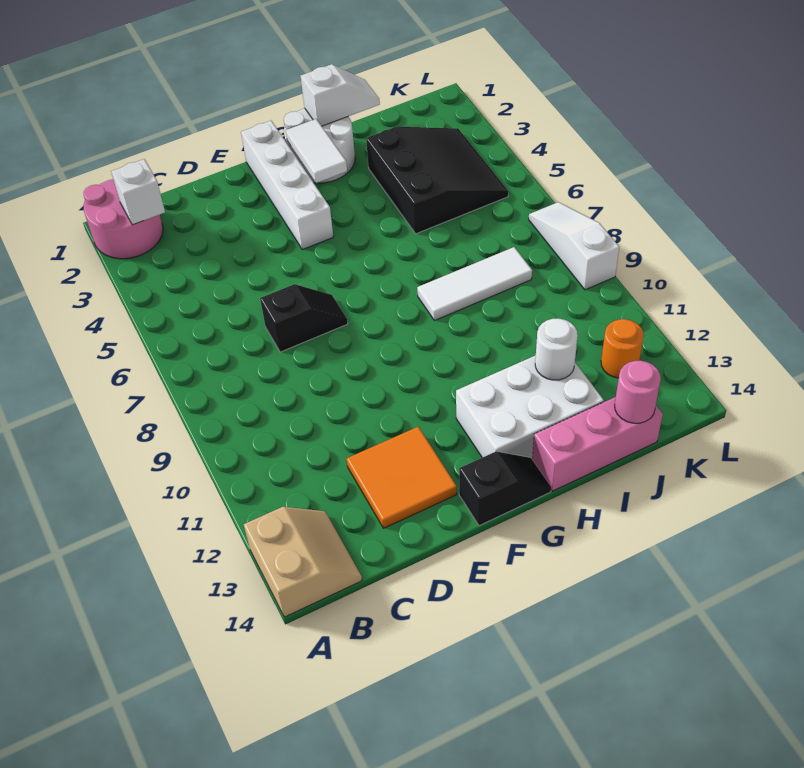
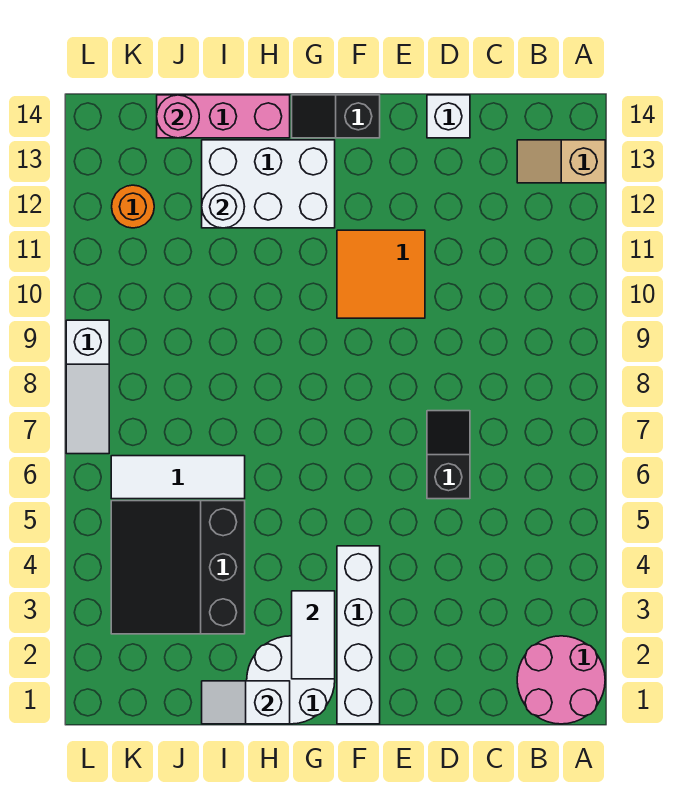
tan 2x2 slope [244,507,362,617] -> tan 1x2 slope [517,140,605,183]
white 1x1 brick [111,159,165,225] -> white 1x1 brick moved to [427,95,470,138]
black 1x2 slope [260,284,348,352] -> black 1x2 slope turned to [427,411,470,499]
orange 2x2 tile [347,427,457,528] -> orange 2x2 tile moved to [337,230,425,318]
white 1x3 tile [417,247,532,321] -> white 1x3 tile moved to [111,456,245,499]

